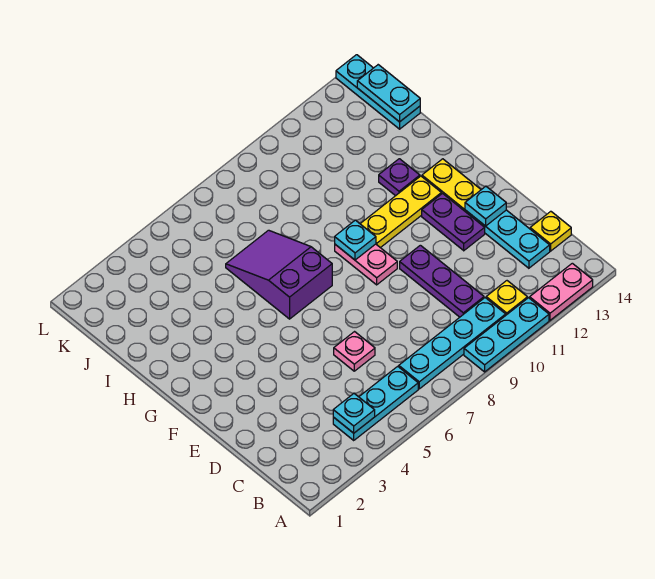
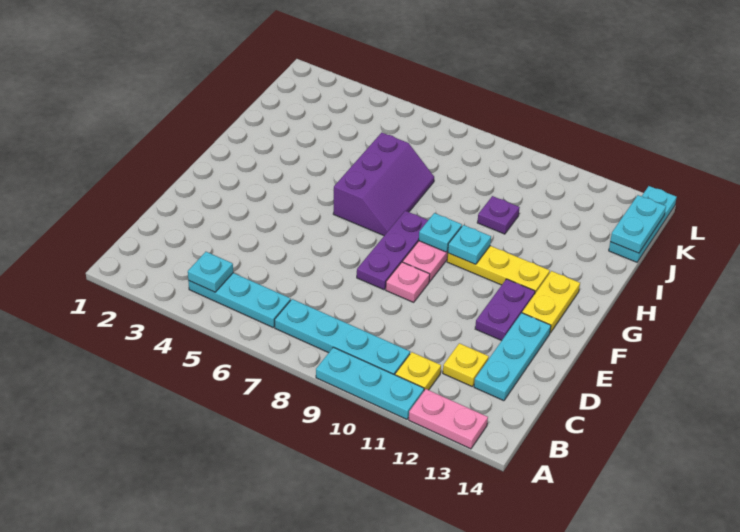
purple 1x3 plate [400,245,484,317] -> purple 1x3 plate moved to [357,211,428,290]
yellow 1x1 plate [530,211,571,251] -> yellow 1x1 plate moved to [443,343,489,386]
pink 1x1 plate [334,332,375,371] -> pink 1x1 plate moved to [386,262,430,302]
cyan 1x1 plate [465,186,506,226] -> cyan 1x1 plate moved to [448,225,491,264]
purple 2x3 slope [226,230,332,319] -> purple 2x3 slope turned to [333,133,434,236]
purple 1x1 plate [379,159,420,196] -> purple 1x1 plate moved to [477,196,520,234]

